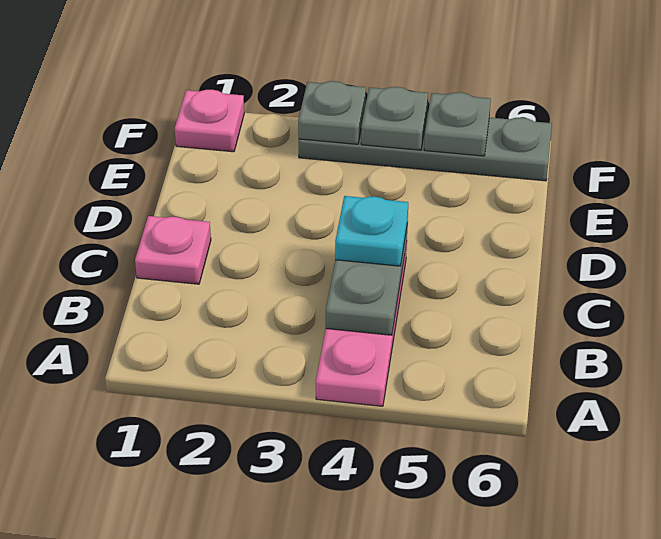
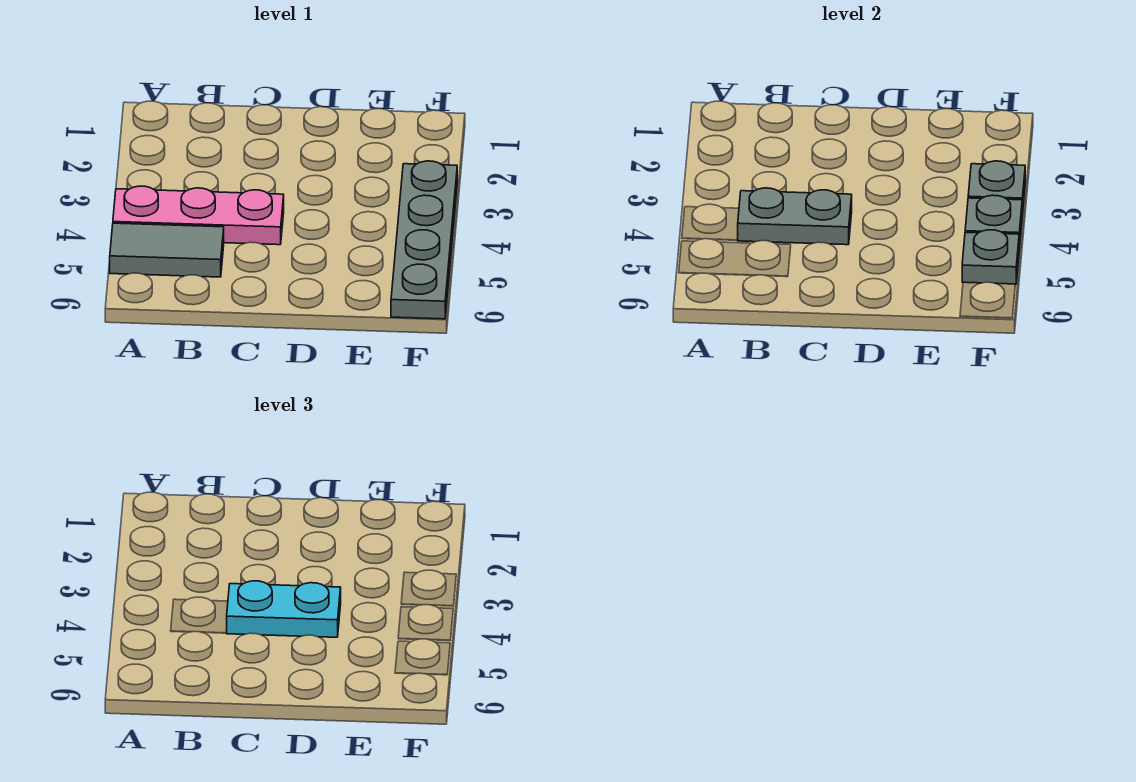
none -> grey 1x2 tile [110,223,224,277]
pink 1x1 plate [135,216,211,284] -> none
cyan 1x1 plate [335,196,408,266] -> cyan 1x2 plate [227,581,341,637]
pink 1x1 plate [175,90,244,152] -> none

